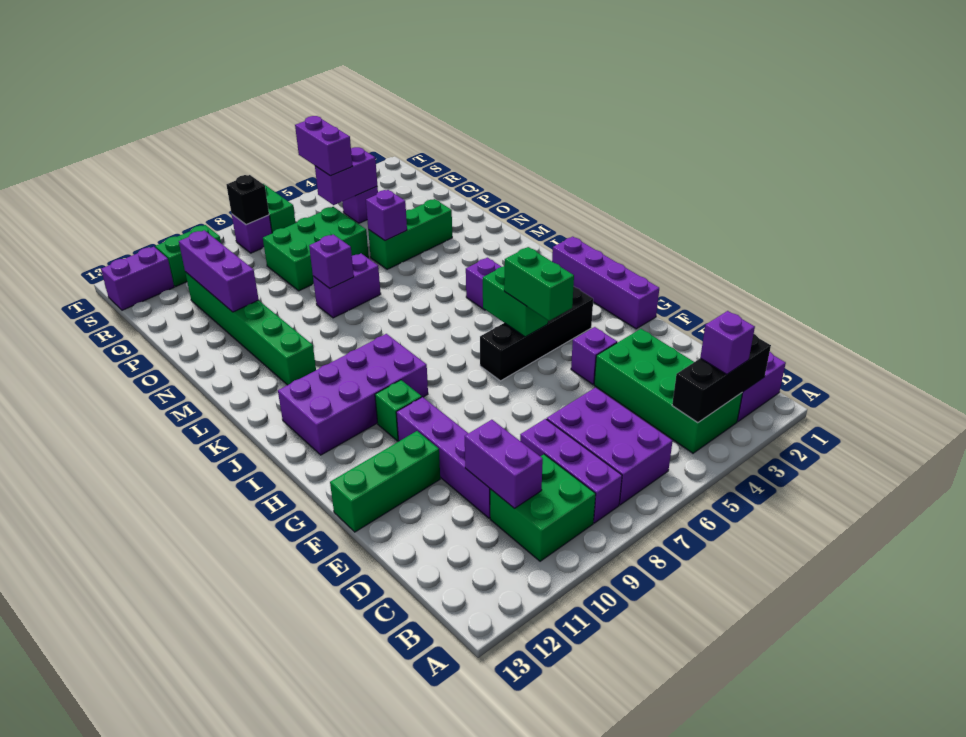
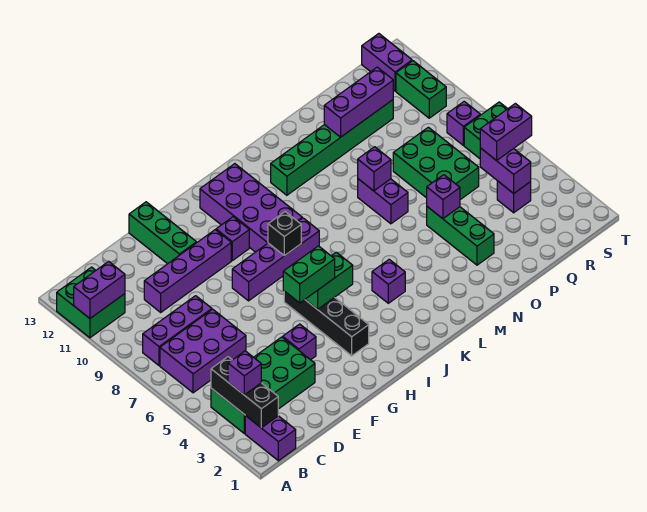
green 2x2 brick [490,454,596,561] -> green 2x2 brick moved to [57,267,125,338]
purple 1x2 brick [465,420,543,508] -> purple 1x2 brick moved to [74,261,125,318]
purple 1x4 brick [552,237,659,329] -> purple 1x4 brick moved to [232,218,319,301]
green 1x1 brick [375,380,422,441] -> purple 1x1 brick [216,217,249,261]
black 1x1 brick [227,175,269,225] -> black 1x1 brick moved to [268,212,301,256]

